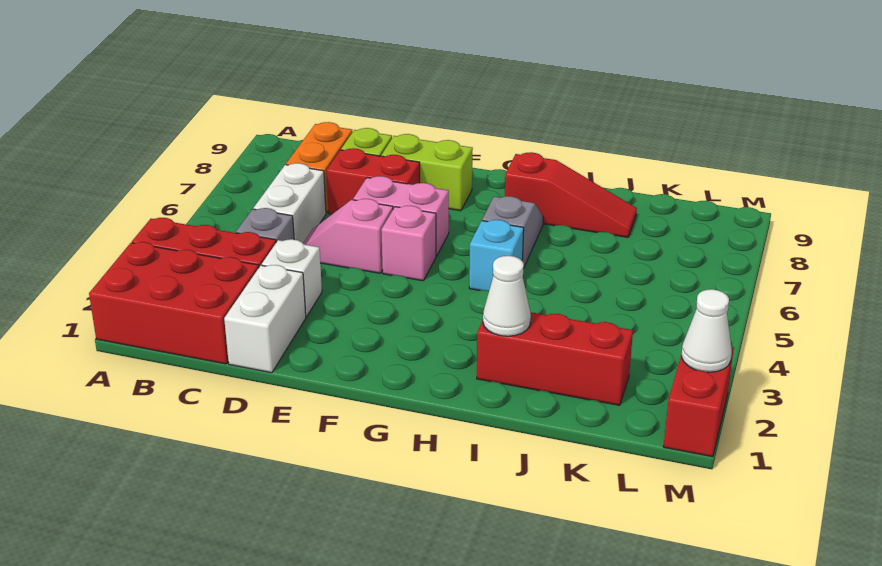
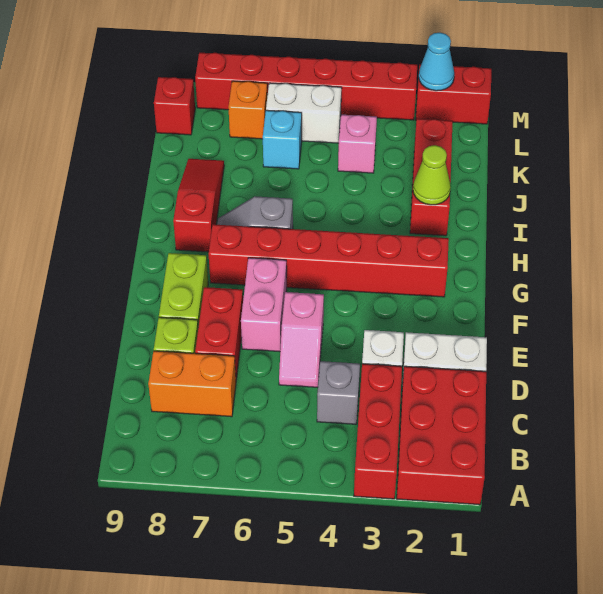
white 1x2 brick [253,163,326,243] -> white 1x2 brick moved to [266,83,342,143]
pink 1x1 brick [381,206,436,281] -> pink 1x1 brick moved to [338,115,377,173]
none -> red 1x6 brick [209,224,449,297]
cyan 1x1 brick [469,220,524,291] -> cyan 1x1 brick moved to [263,110,302,169]
white 1x1 cone [483,256,531,336] -> lime 1x1 cone [413,145,451,205]
none -> orange 1x1 brick [228,81,268,139]
none -> red 1x1 brick [154,77,195,135]
white 1x1 cone [682,289,732,372] -> cyan 1x1 cone [419,32,454,91]
none -> red 1x6 brick [195,53,417,120]

